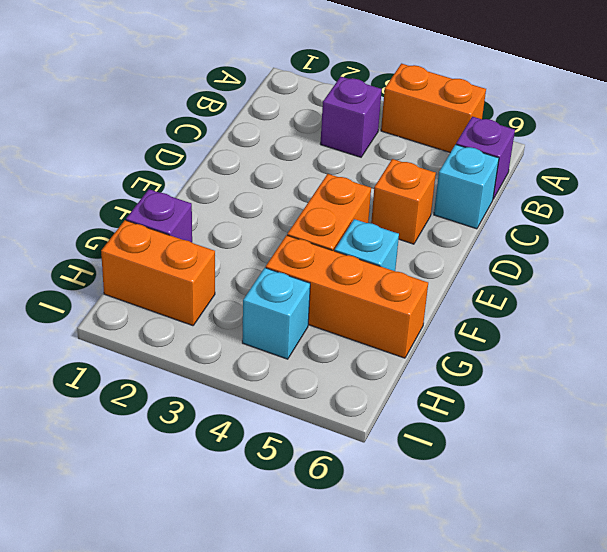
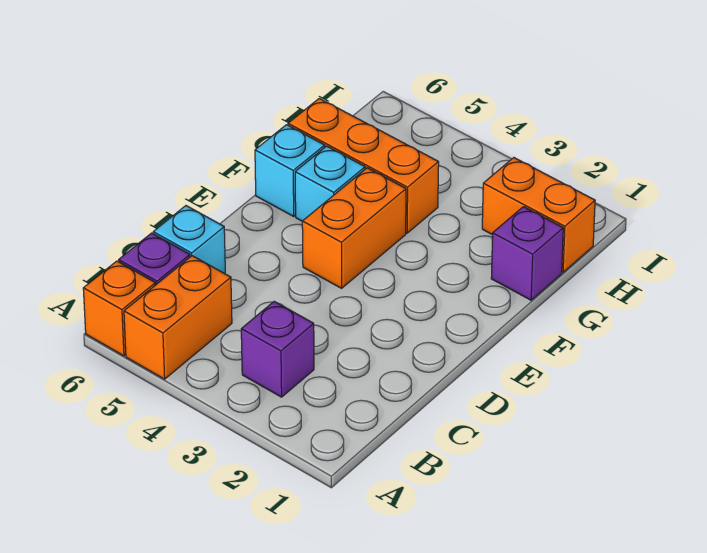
orange 1x2 brick [381,64,486,153] -> orange 1x2 brick turned to [124,256,232,379]
orange 1x1 brick [371,159,436,244] -> orange 1x1 brick moved to [83,261,155,356]
cyan 1x1 brick [242,268,310,359] -> cyan 1x1 brick moved to [255,125,325,216]

